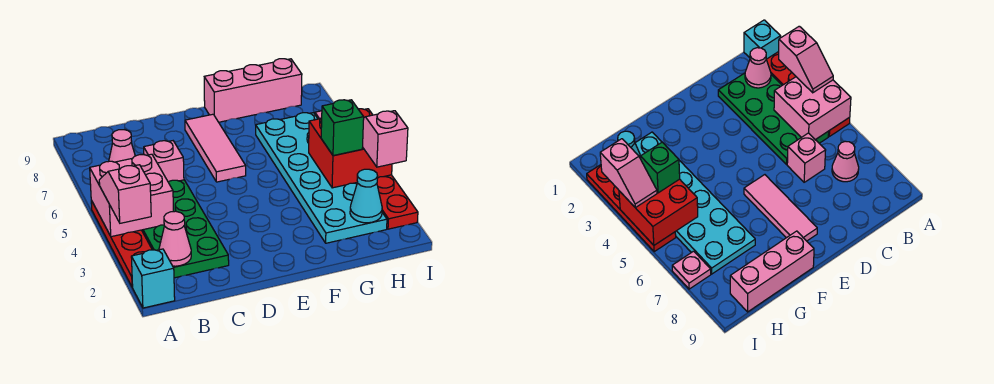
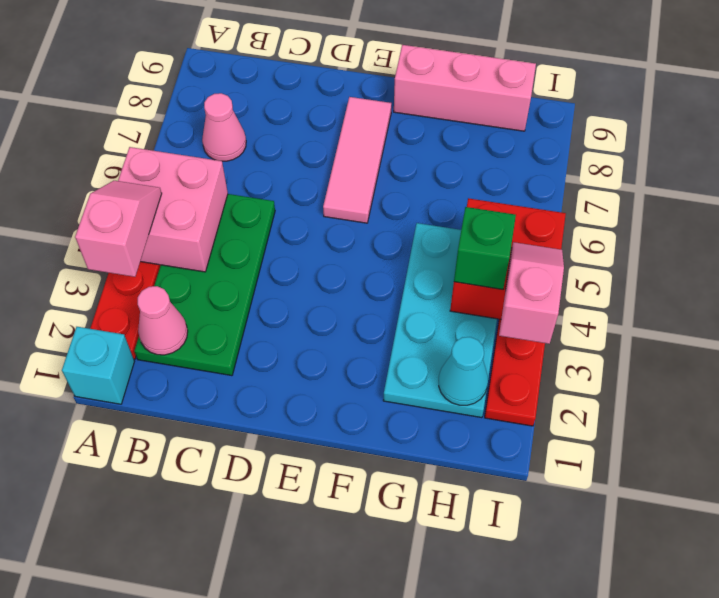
pink 1x1 brick [144,141,184,182] -> none
cyan 2x6 plate [256,113,387,243] -> cyan 2x4 plate [383,223,497,418]
pink 1x1 plate [672,251,711,289] -> none

